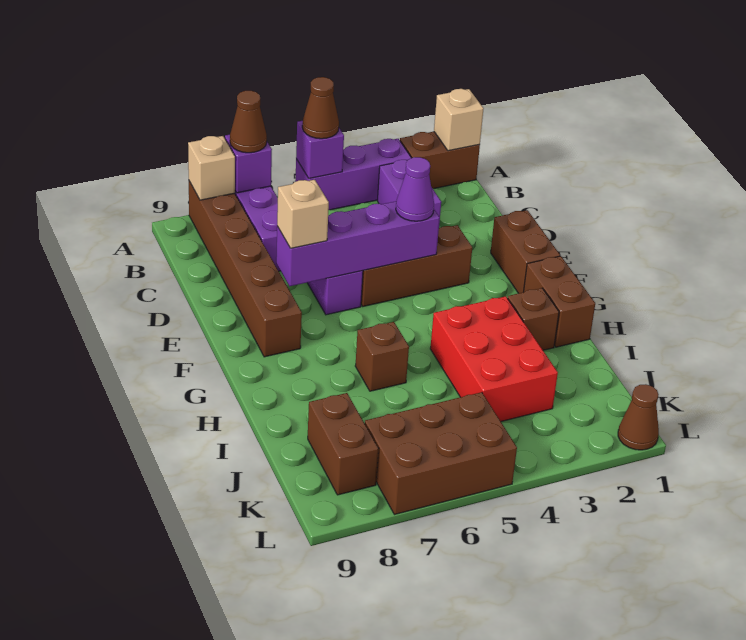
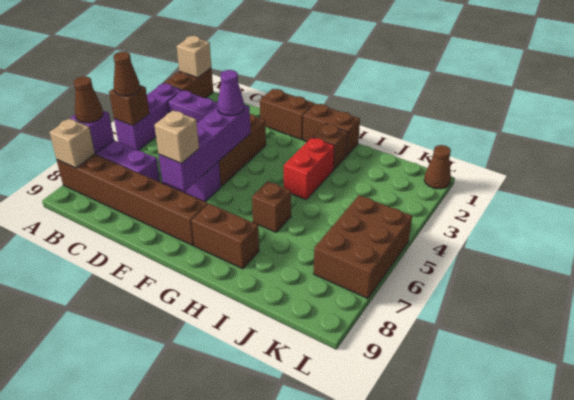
purple 1x1 brick [296,121,344,178] -> brown 1x1 brick [109,85,149,126]
red 2x3 brick [430,296,558,421] -> red 1x2 brick [284,137,334,199]
brown 1x2 brick [308,393,378,495] -> brown 1x2 brick moved to [191,204,259,269]

